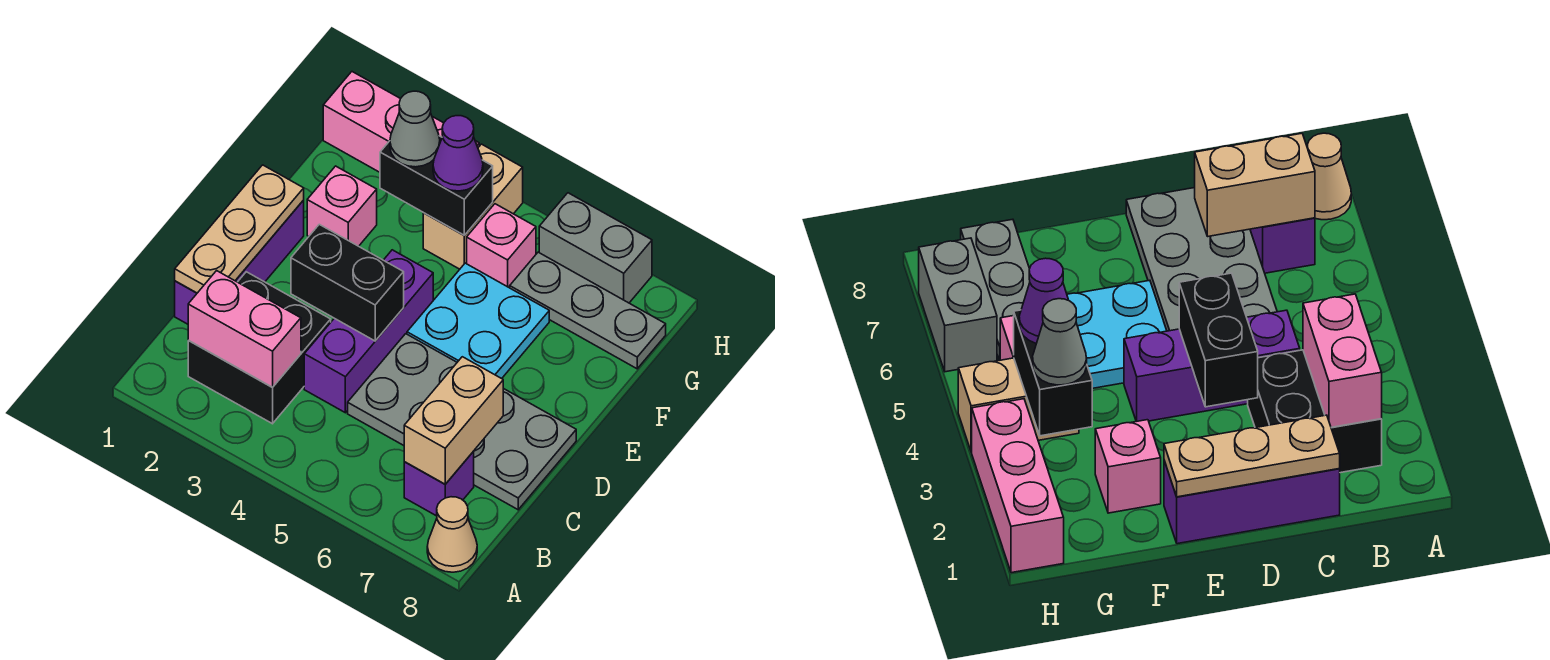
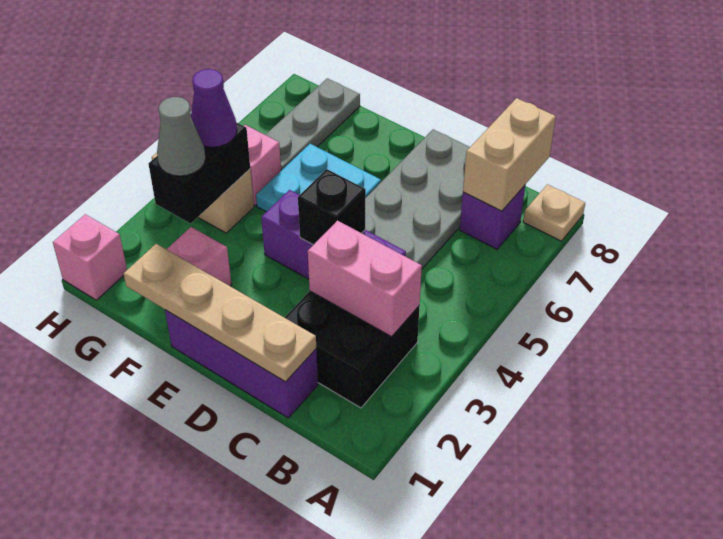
tan 1x1 cone [427,497,477,572] -> tan 1x1 plate [523,184,585,241]
pink 1x2 brick [188,271,301,387] -> pink 1x2 brick turned to [308,221,422,337]
tan 1x2 brick [404,357,503,484] -> tan 1x2 brick turned to [463,98,556,211]
tan 1x3 plate [175,165,304,293] -> tan 1x4 plate [124,244,316,382]
black 1x2 brick [291,224,404,341] -> black 1x1 brick [298,169,366,245]
pink 1x3 brick [323,72,479,172] -> pink 1x1 brick [53,214,127,300]
grey 1x2 brick [539,193,652,303] -> none

